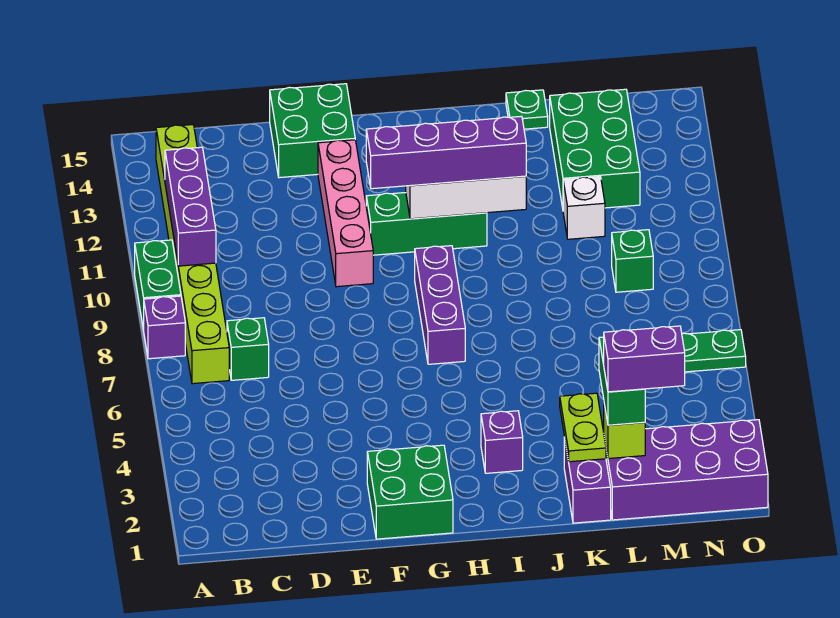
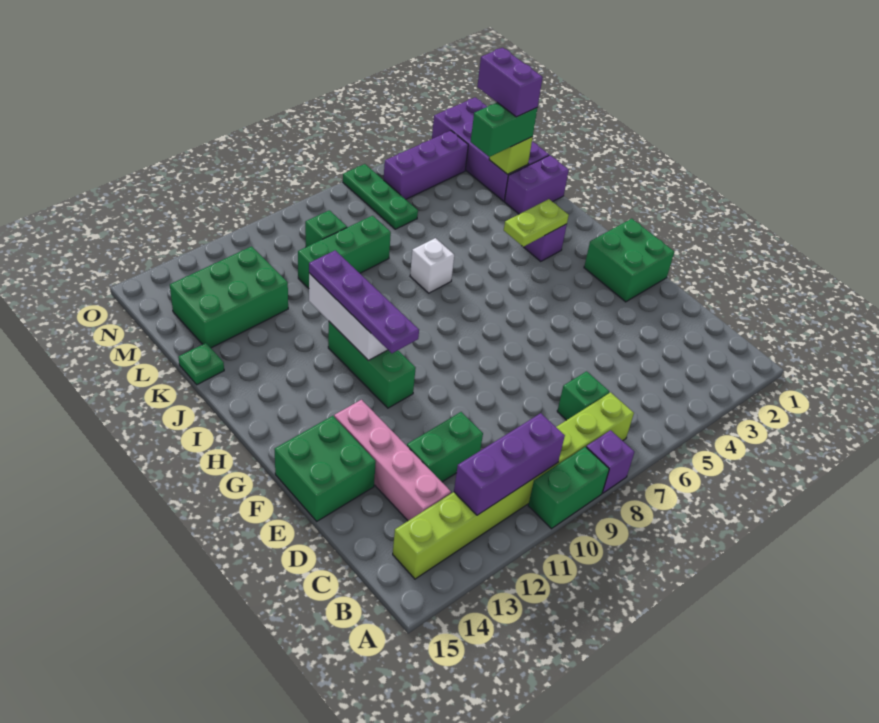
none -> green 1x2 brick [407,412,483,482]
pink 1x4 brick [318,140,373,287] -> pink 1x4 brick turned to [334,400,451,521]
purple 1x4 brick [366,116,526,189] -> purple 1x4 plate [309,250,419,353]
purple 1x3 brick [415,246,465,364] -> purple 1x3 brick moved to [384,131,468,199]
lime 1x2 plate [560,393,606,462] -> lime 1x2 plate moved to [504,199,569,247]
none -> green 1x3 brick [298,216,391,288]
white 1x1 brick [563,177,605,239] -> white 1x1 brick moved to [410,238,454,293]

